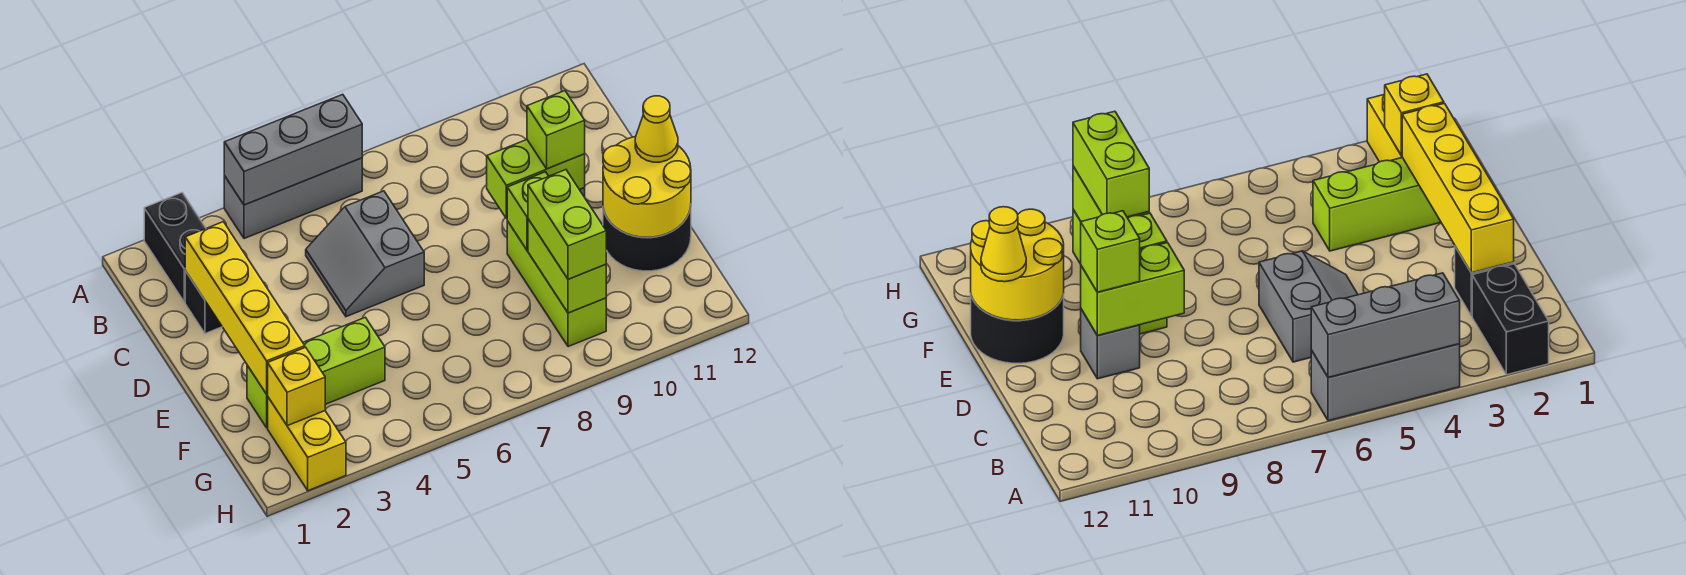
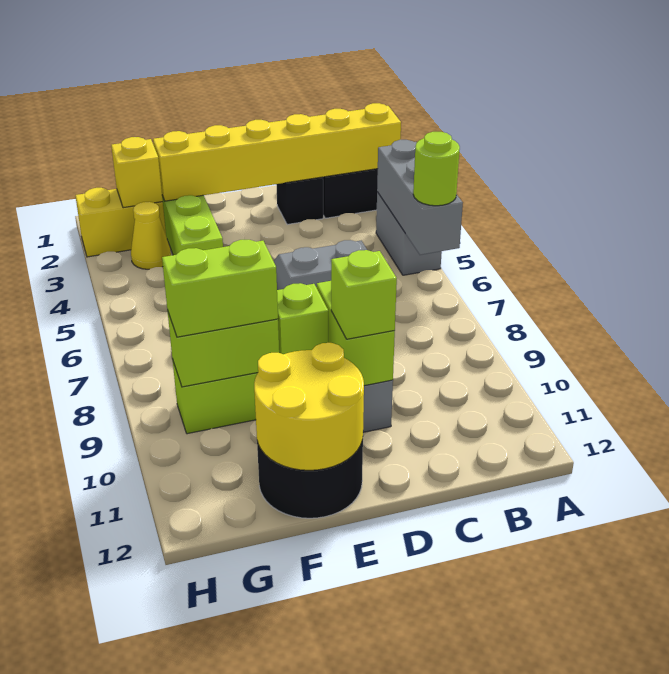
grey 1x3 brick [224,158,362,239] -> grey 1x2 brick [376,192,442,275]
none -> lime 1x1 round brick [413,132,460,206]
yellow 1x4 brick [185,222,305,394] -> yellow 1x6 brick [153,103,401,201]
yellow 1x1 cone [635,96,678,162] -> yellow 1x1 cone moved to [131,202,171,269]

